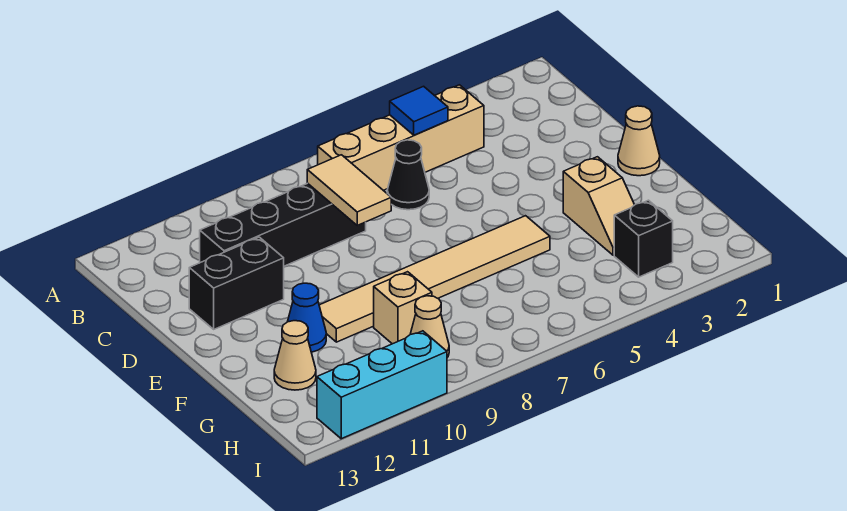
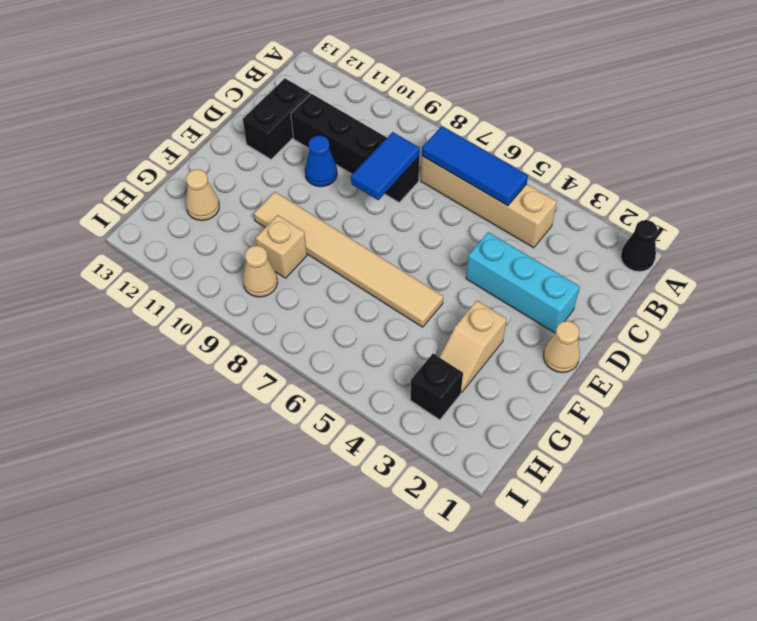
blue 1x1 tile [390,86,448,135] -> blue 1x3 tile [422,126,528,206]
black 1x1 cone [387,140,429,210] -> black 1x1 cone moved to [621,220,658,272]
tan 1x2 tile [307,155,391,225] -> blue 1x2 tile [351,132,420,200]
black 1x2 brick [189,237,284,329] -> black 1x2 brick turned to [243,78,310,159]
blue 1x1 cone [288,283,326,352] -> blue 1x1 cone moved to [305,136,337,187]
cyan 1x3 brick [317,331,447,439] -> cyan 1x3 brick moved to [466,232,580,333]

